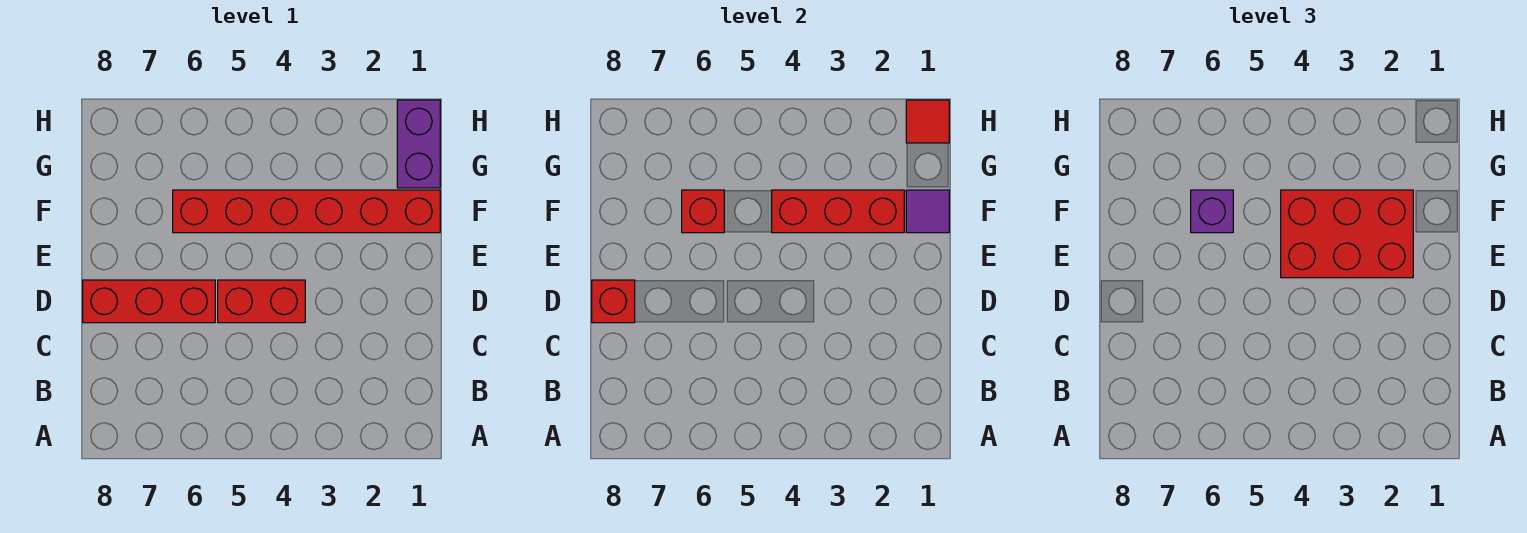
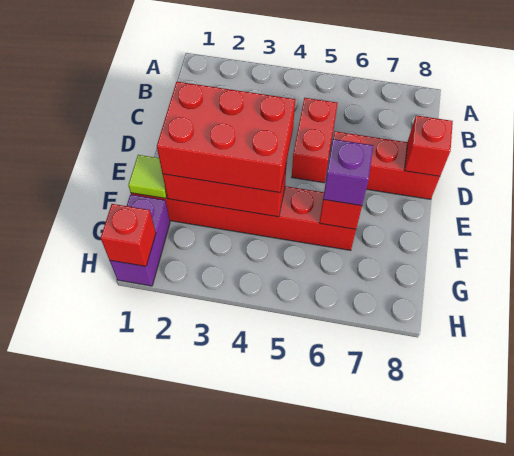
red 1x2 brick [218,280,305,323] -> red 1x2 brick turned to [292,98,338,183]
purple 1x1 tile [906,190,949,233] -> lime 1x1 tile [128,155,167,198]
red 1x1 tile [906,100,949,143] -> red 1x1 brick [101,204,156,266]

